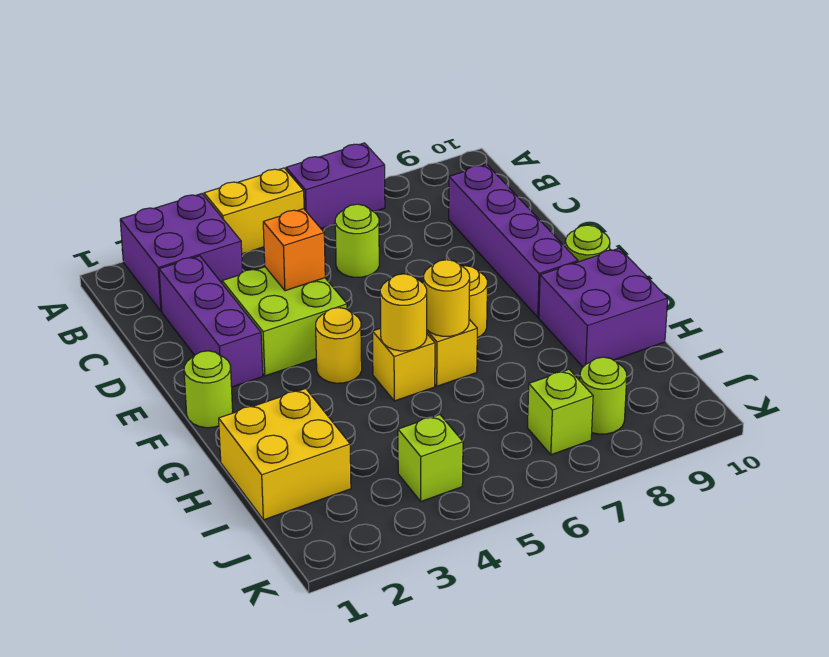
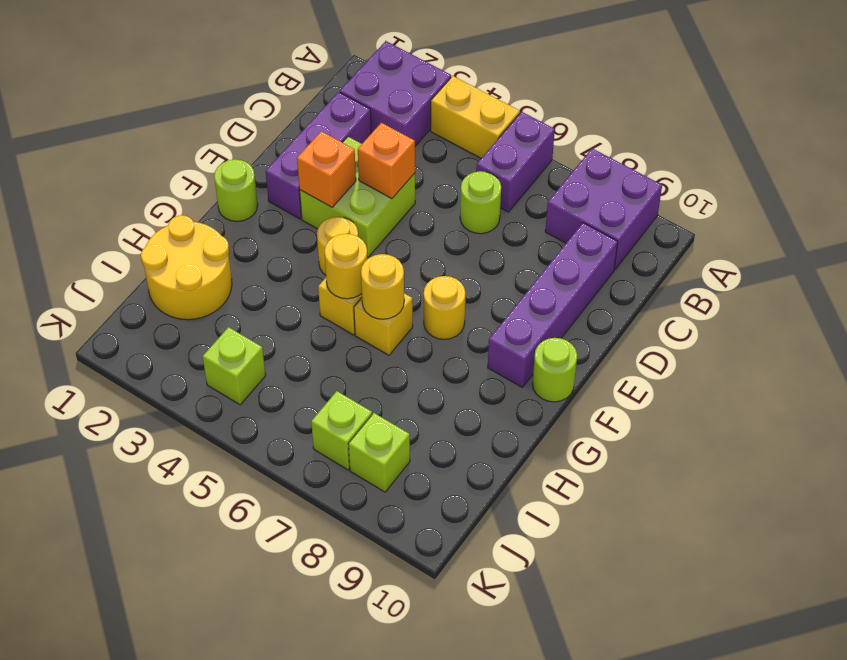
purple 1x2 brick [286,143,385,229] -> purple 1x2 brick turned to [476,112,555,212]
none -> orange 1x1 brick [297,131,356,207]
purple 2x2 brick [539,248,668,367] -> purple 2x2 brick moved to [545,148,662,270]
yellow 2x2 brick [219,388,351,520] -> yellow 2x2 round brick [141,215,232,320]
lime 1x1 round brick [580,357,627,434] -> lime 1x1 brick [349,413,410,492]

